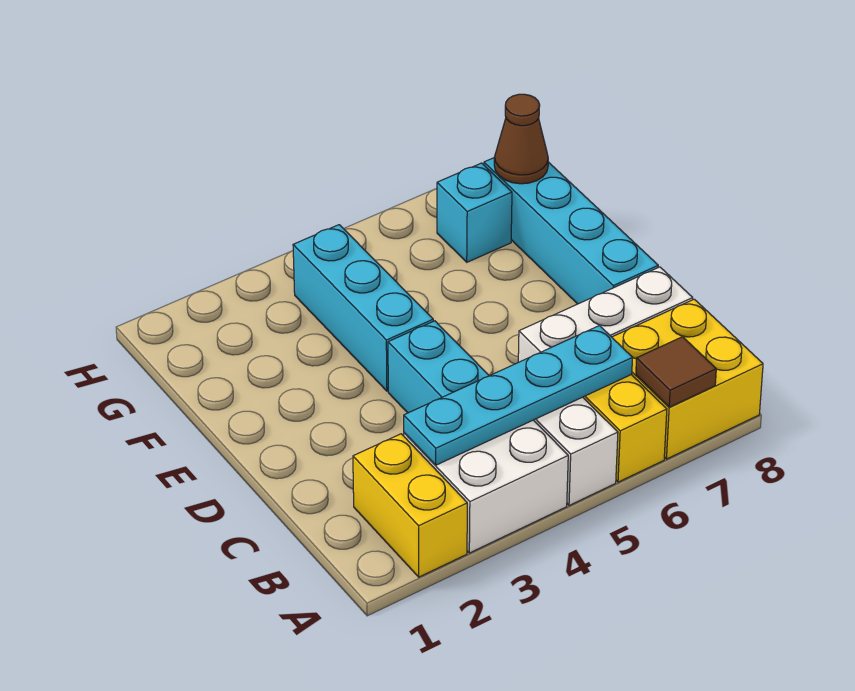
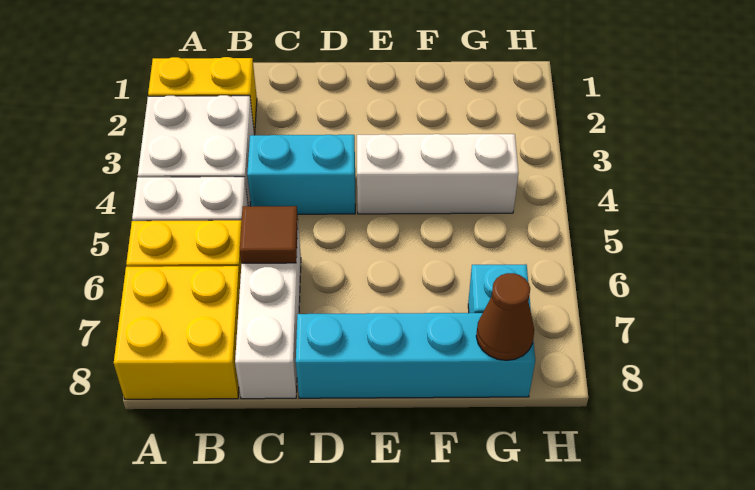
brown 1x1 tile [636,337,716,407] -> brown 1x1 tile moved to [240,206,298,263]
cyan 1x4 plate [404,326,633,465] -> none
cyan 1x3 brick [293,225,433,391] -> white 1x3 brick [357,134,518,214]

